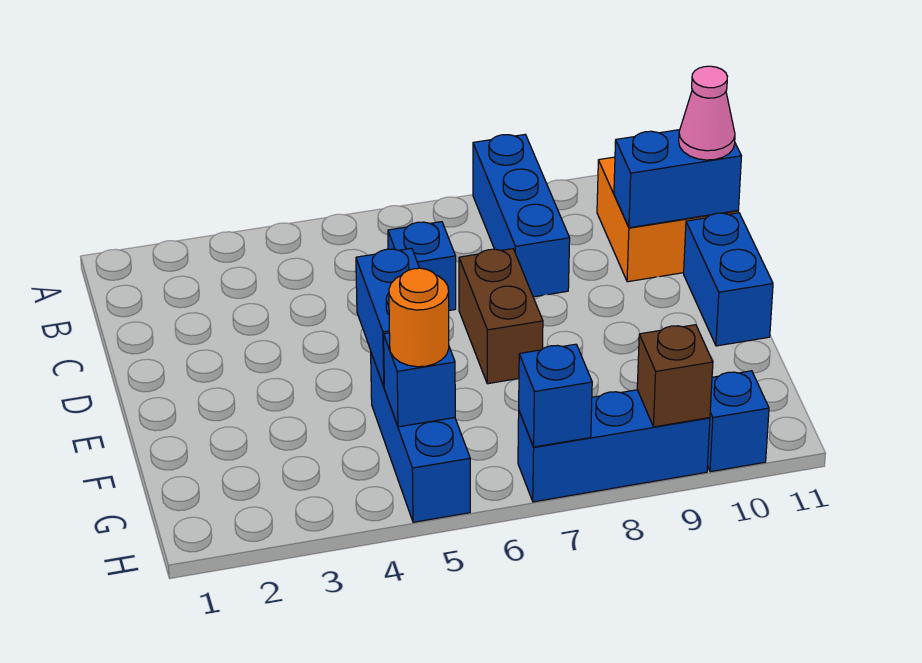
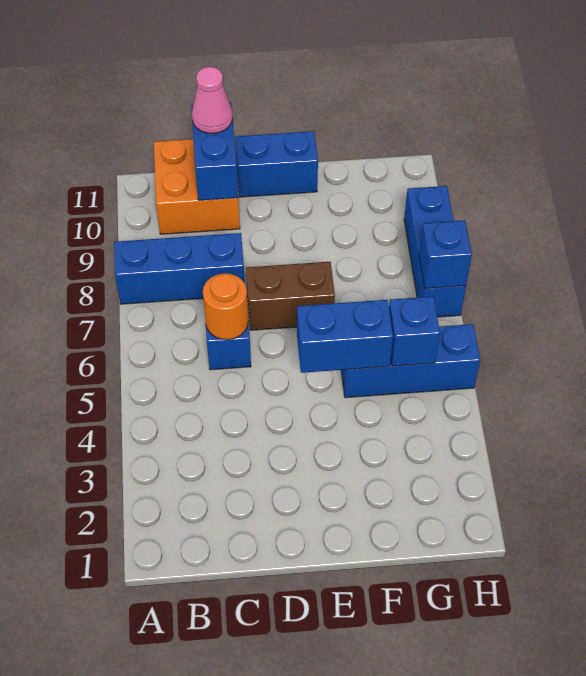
orange 1x1 round brick [389,268,449,367] -> orange 1x1 round brick moved to [203,273,248,340]
brown 1x1 brick [637,325,713,427] -> none
blue 1x1 brick [708,371,769,472] -> none

